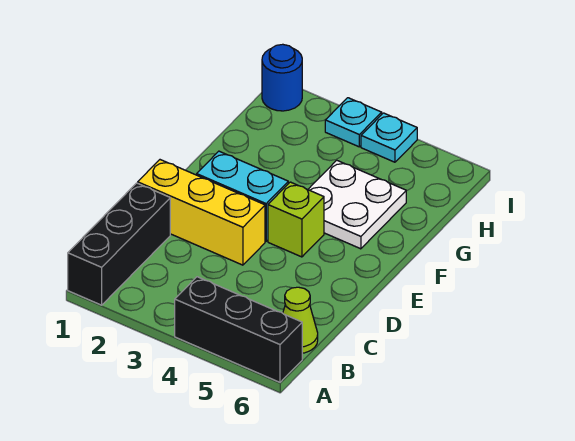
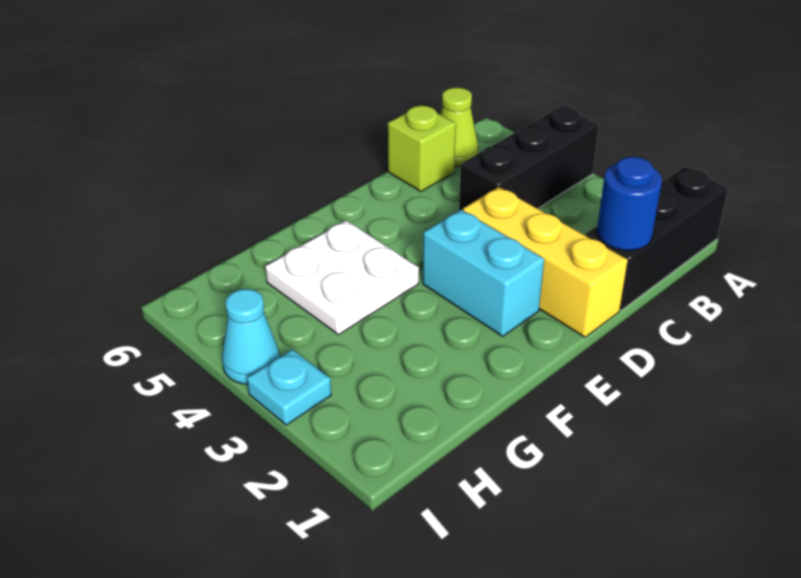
black 1x3 brick [175,277,302,382] -> black 1x3 brick turned to [459,106,599,210]
lime 1x1 brick [268,182,324,257] -> lime 1x1 brick moved to [388,105,456,191]
blue 1x1 round brick [262,44,302,111] -> blue 1x1 round brick moved to [597,157,662,250]
cyan 1x1 plate [361,113,417,162] -> cyan 1x1 cone [222,289,280,384]

